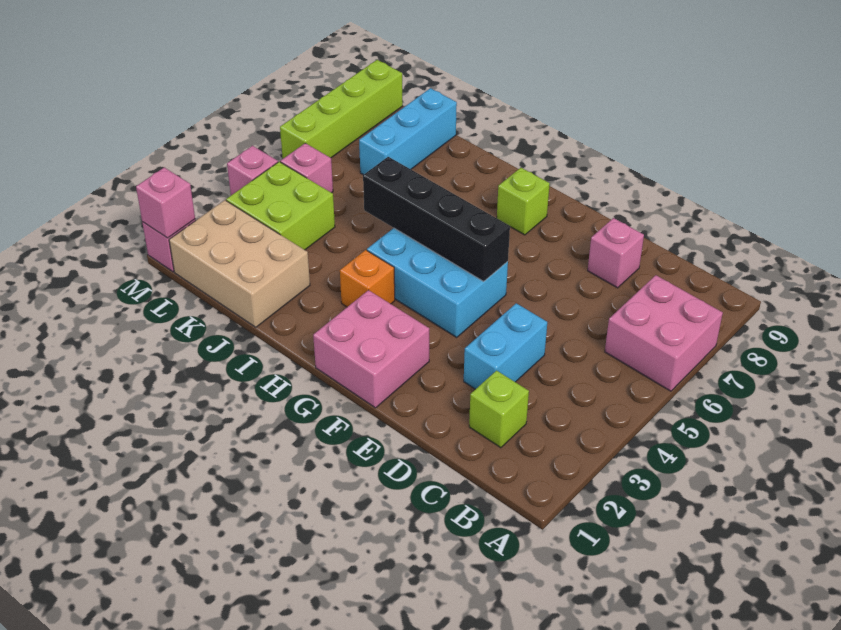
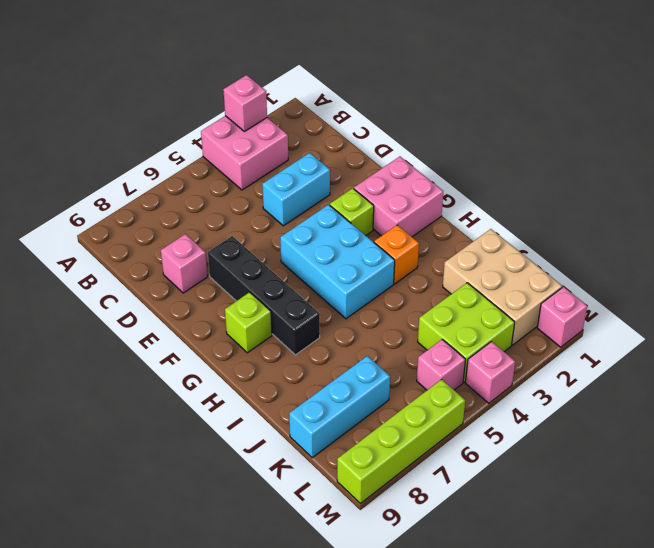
pink 2x2 brick [605,275,723,391] -> pink 2x2 brick moved to [201,116,288,190]
lime 1x1 brick [469,371,529,448] -> lime 1x1 brick moved to [330,188,374,235]
black 1x4 brick [363,157,510,281] -> black 1x4 brick moved to [208,236,320,355]
pink 1x1 brick [136,167,195,238] -> pink 1x1 brick moved to [223,75,267,131]

